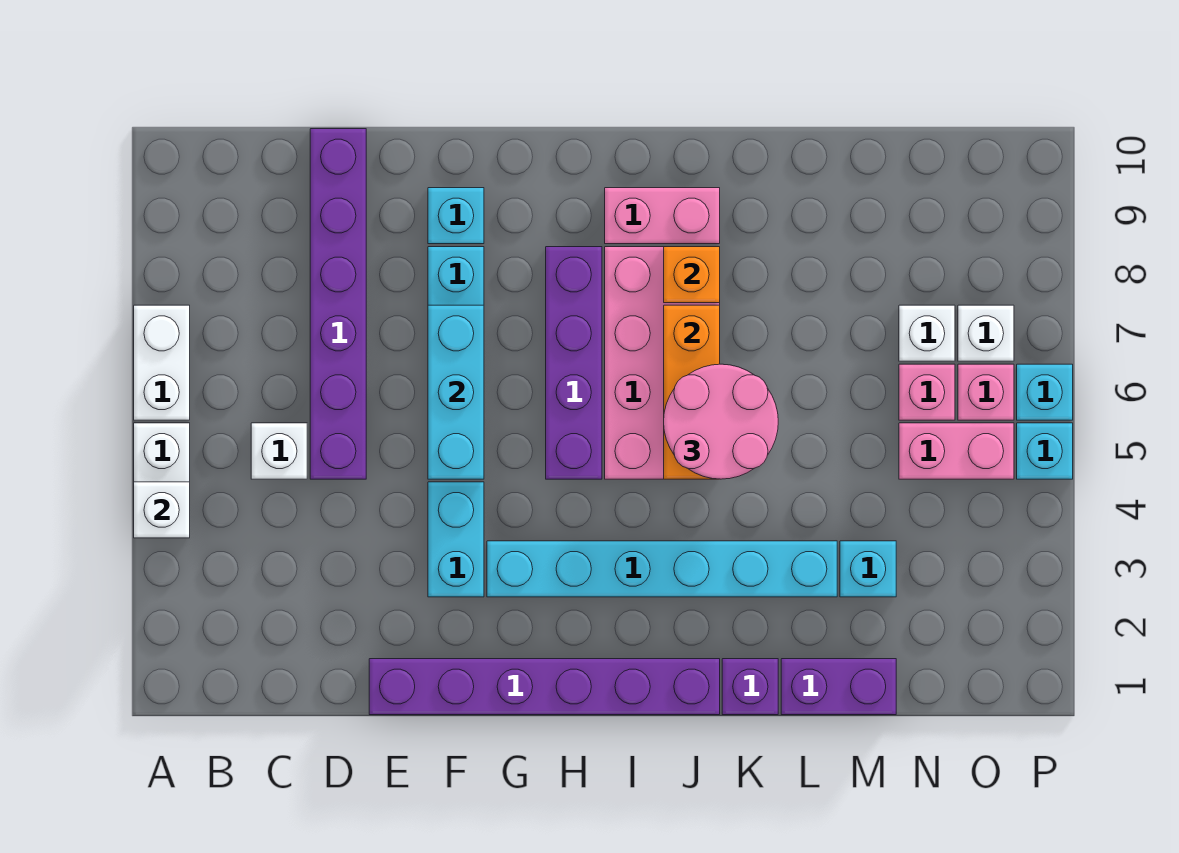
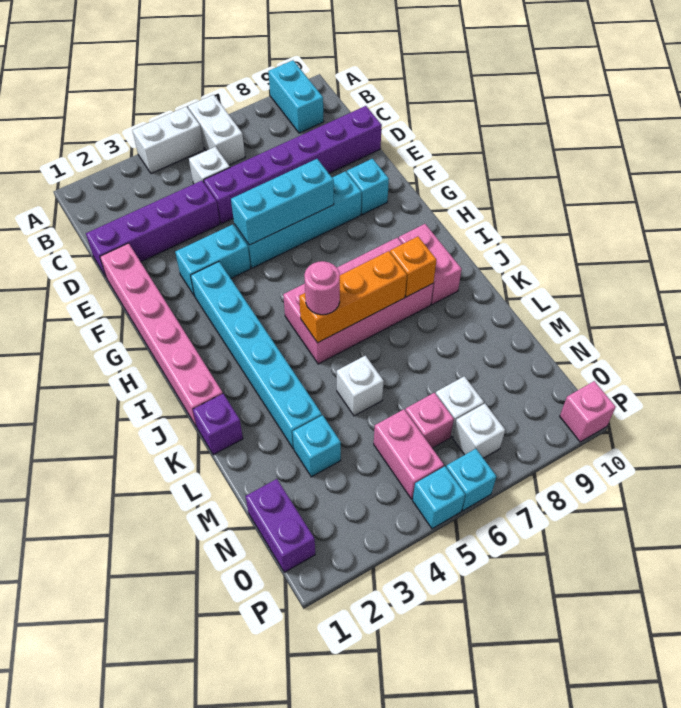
white 1x1 brick [134,482,190,538] -> white 1x1 brick moved to [337,356,384,416]
white 1x2 brick [134,305,190,420] -> white 1x2 brick turned to [188,95,245,165]
none -> cyan 1x2 brick [268,60,324,133]
purple 1x6 brick [369,659,720,715] -> pink 1x6 brick [100,243,223,427]
purple 1x4 brick [546,247,602,479] -> purple 1x4 brick moved to [86,181,220,277]
pink 2x2 round brick [664,364,778,479] -> pink 1x1 round brick [304,261,340,315]
purple 1x2 brick [781,659,896,715] -> purple 1x2 brick moved to [245,479,315,572]
pink 1x1 brick [958,364,1014,420] -> pink 1x1 brick moved to [560,381,616,442]

